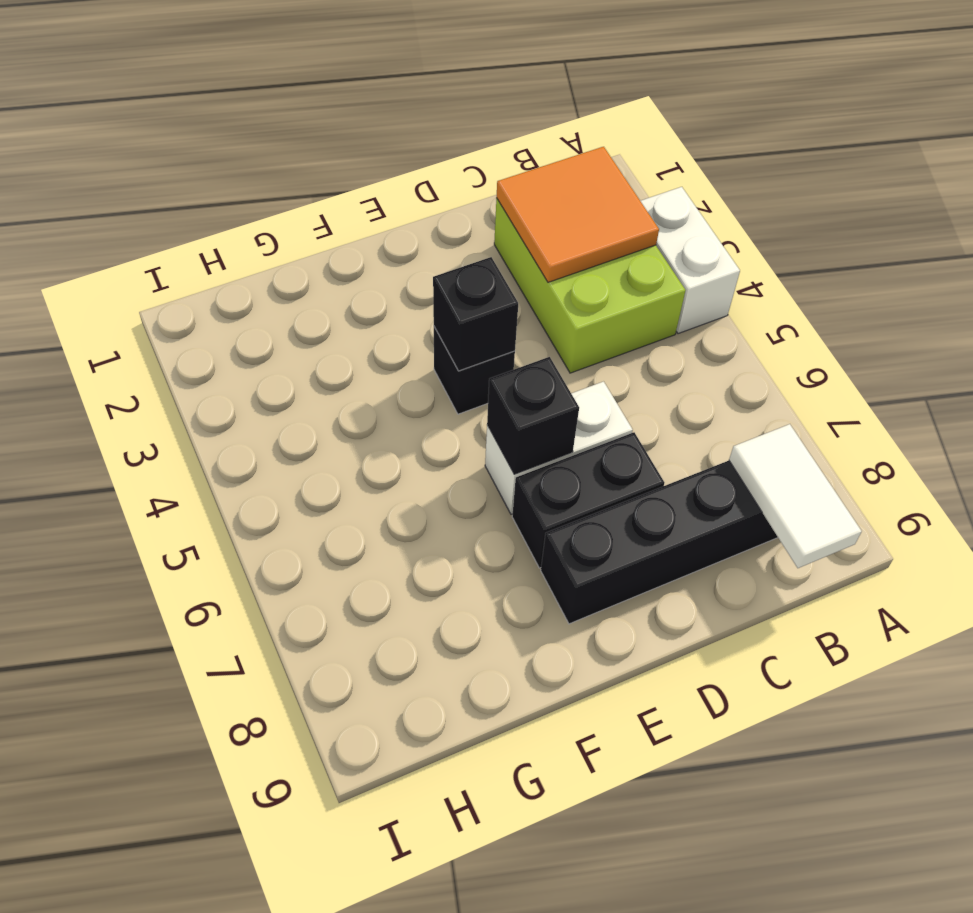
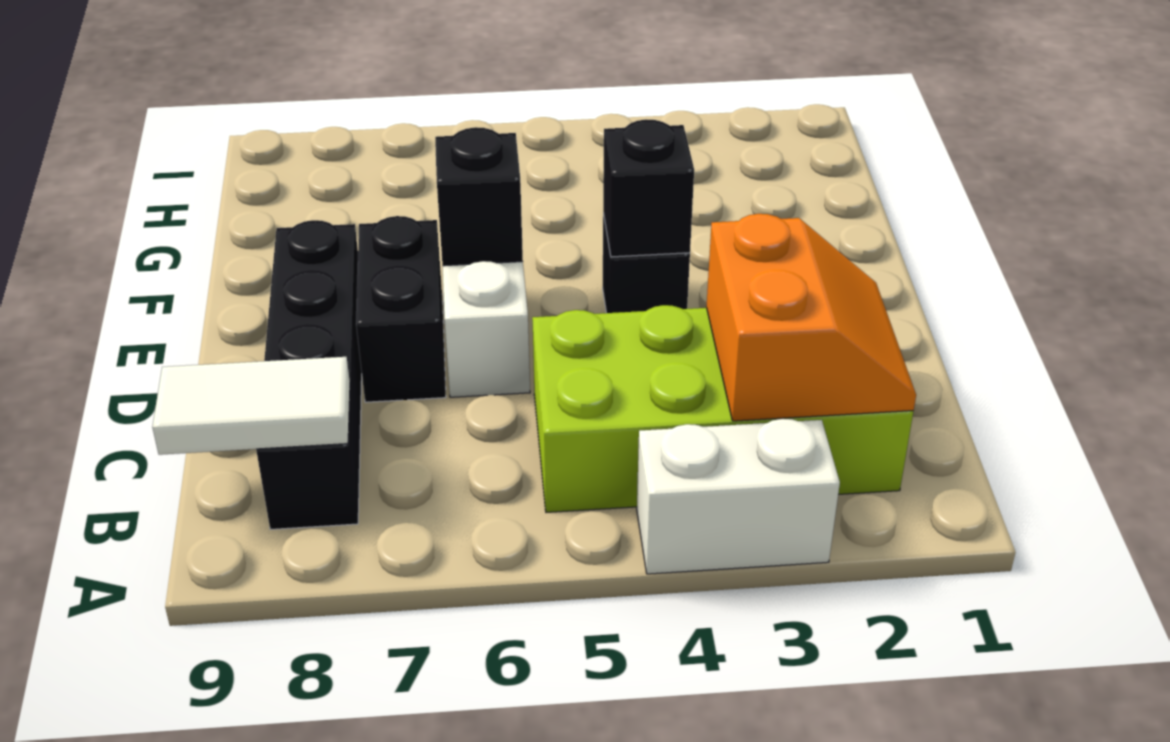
lime 2x3 brick [494,198,686,373] -> lime 2x4 brick [532,305,913,512]
orange 2x2 tile [497,147,659,282] -> orange 2x2 slope [706,214,916,421]

